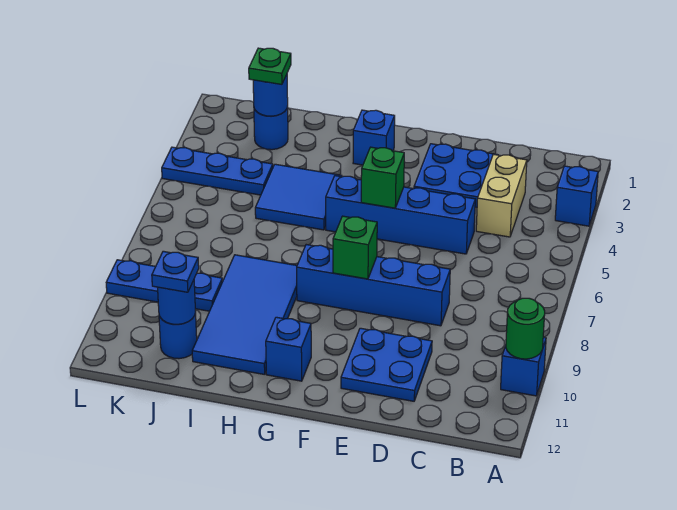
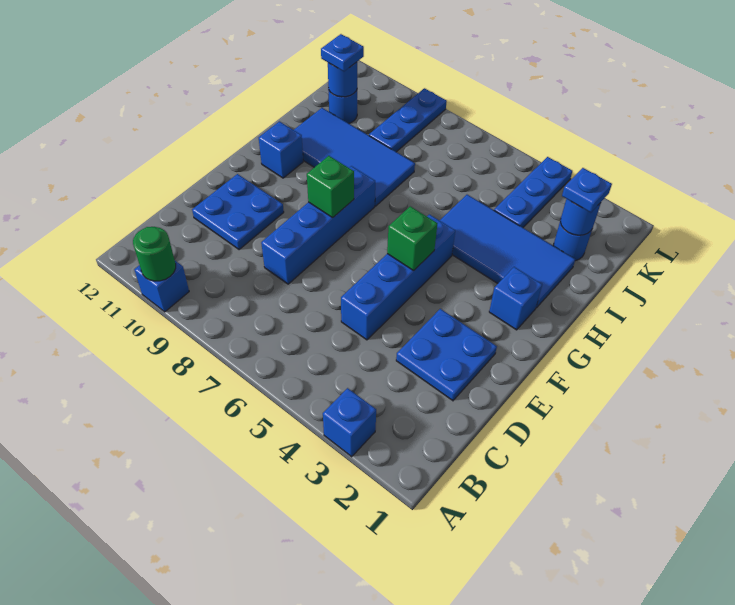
tan 1x2 brick [476,154,527,237] -> none
blue 2x2 tile [255,164,342,230] -> blue 2x4 tile [440,195,575,308]
green 1x1 plate [249,48,291,84] -> blue 1x1 plate [562,168,612,213]

